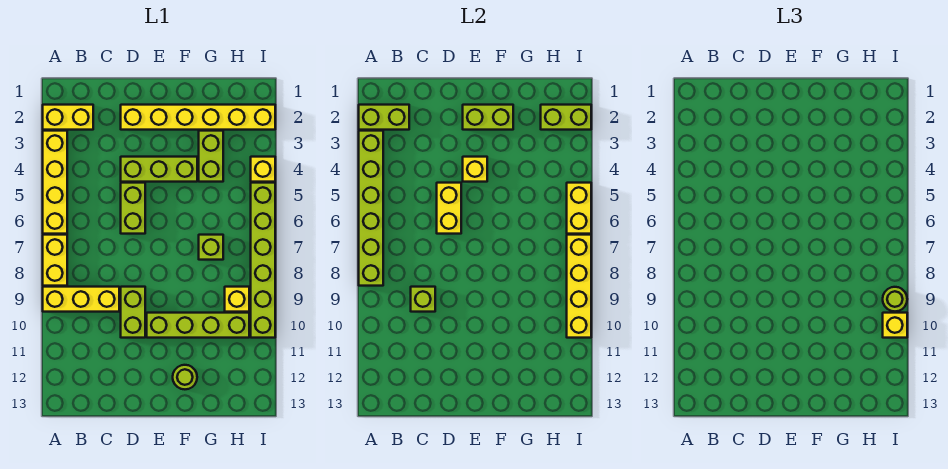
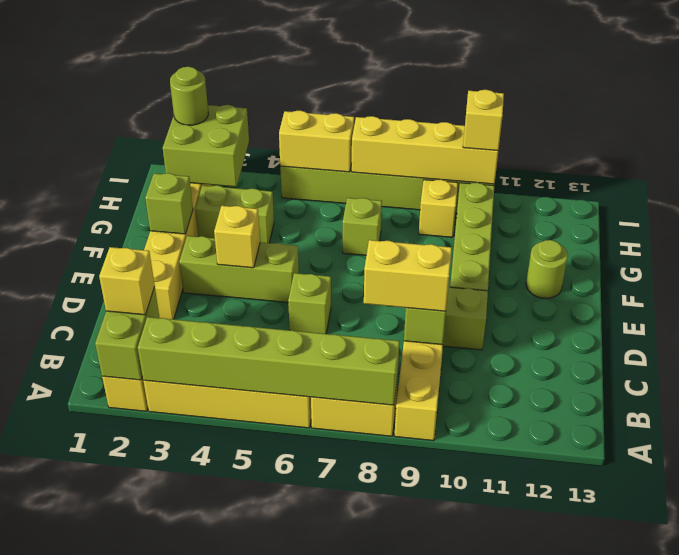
lime 1x3 brick [121,157,197,182] -> lime 1x3 brick turned to [179,236,299,303]
lime 1x2 brick [121,183,145,234] -> lime 1x1 brick [288,273,331,334]
yellow 1x2 brick [437,183,461,234] -> yellow 1x2 brick moved to [364,240,452,311]
lime 1x2 brick [463,105,513,130] -> lime 1x1 brick [145,173,193,234]
lime 1x2 brick [541,105,591,130] -> lime 2x2 brick [163,105,249,187]
yellow 1x1 brick [251,157,275,182] -> yellow 1x1 brick moved to [99,247,155,315]
lime 1x1 round brick [883,287,907,311] -> lime 1x1 round brick moved to [170,67,208,125]

